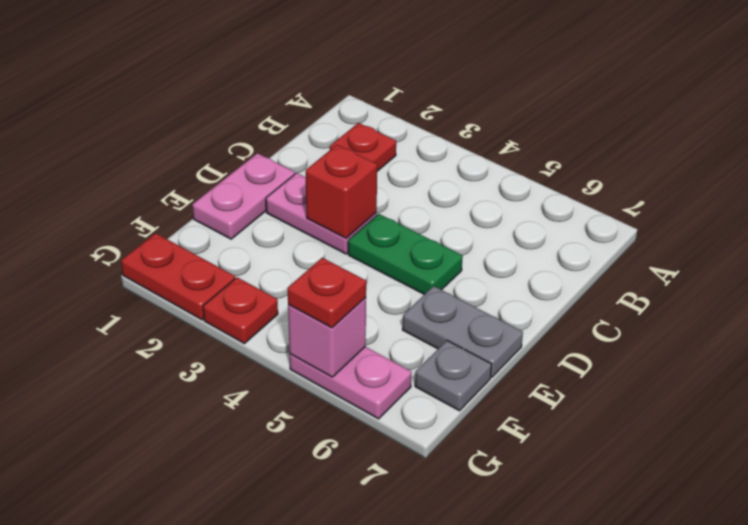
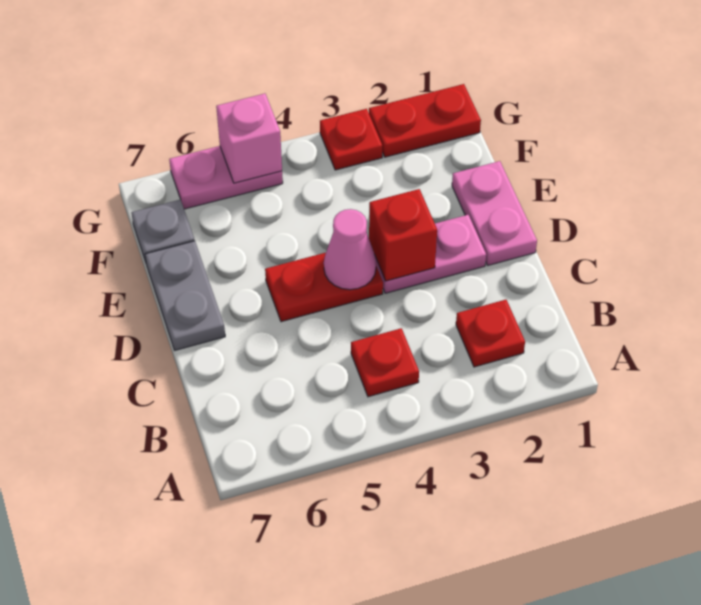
green 1x2 plate [348,214,463,295] -> red 1x2 plate [265,253,383,322]
none -> pink 1x1 cone [324,209,376,290]
grey 1x2 plate [402,286,523,377] -> grey 1x2 plate turned to [145,241,225,350]
red 1x1 plate [287,258,366,328] -> red 1x1 plate moved to [351,328,419,397]

